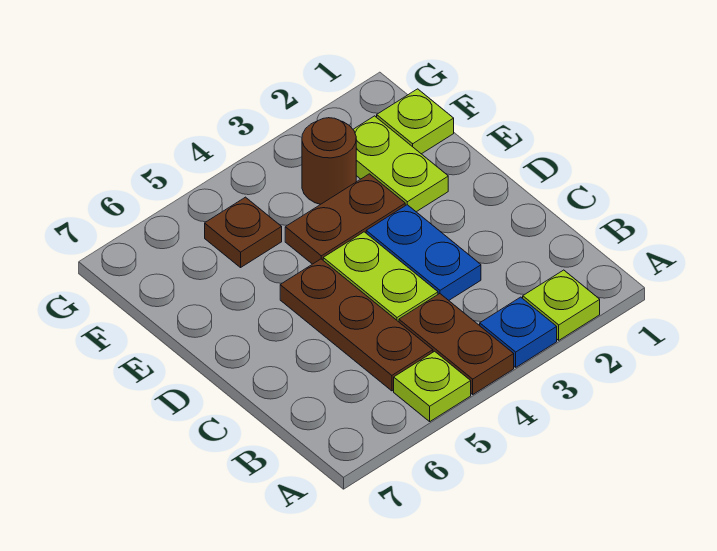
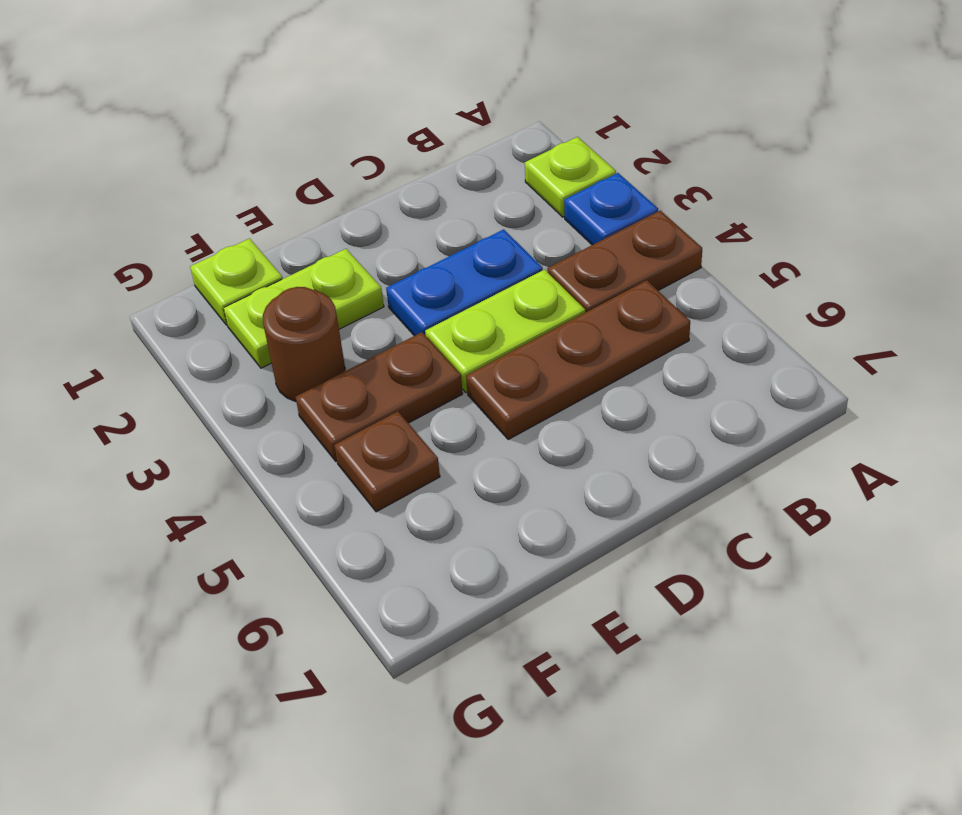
lime 1x1 plate [394,351,471,421] -> none
brown 1x2 plate [285,174,405,264] -> brown 1x2 plate turned to [296,332,463,461]

